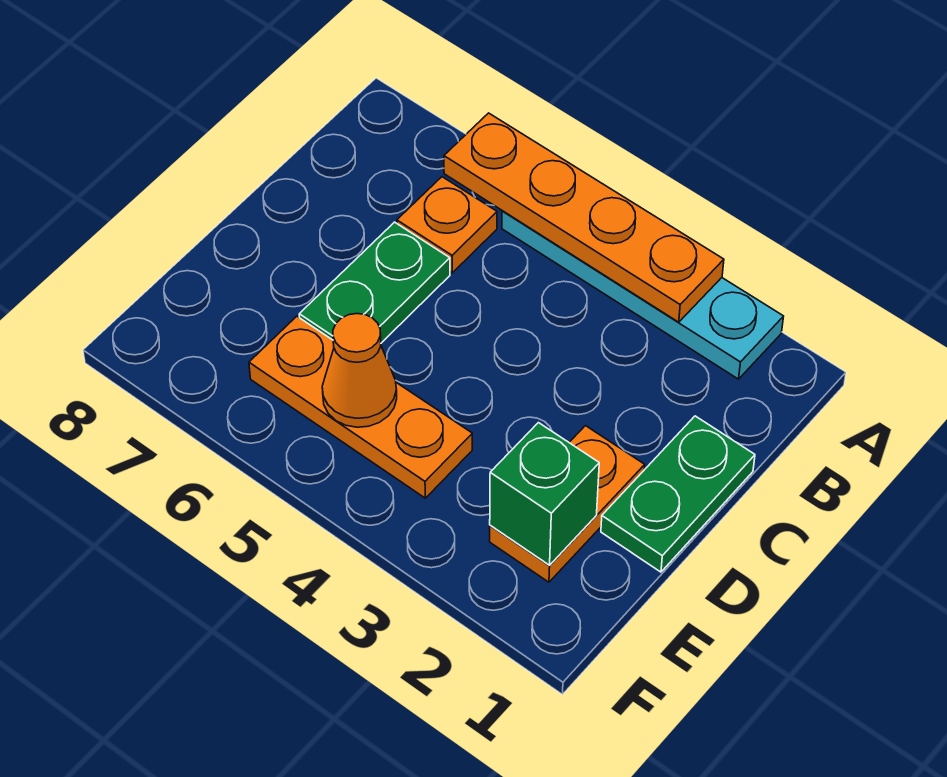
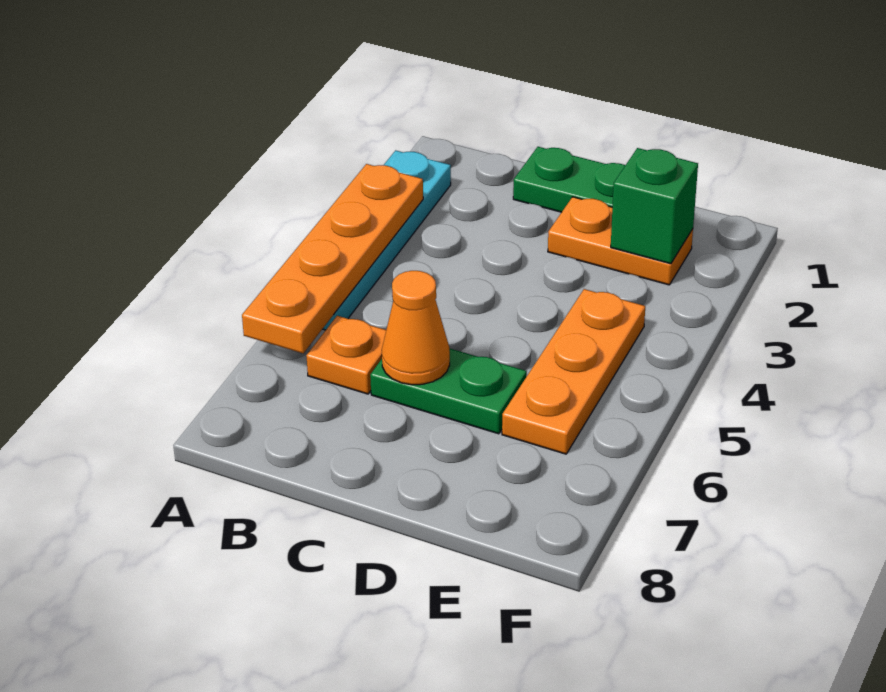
orange 1x1 cone [322,314,397,427] -> orange 1x1 cone moved to [382,271,450,385]

